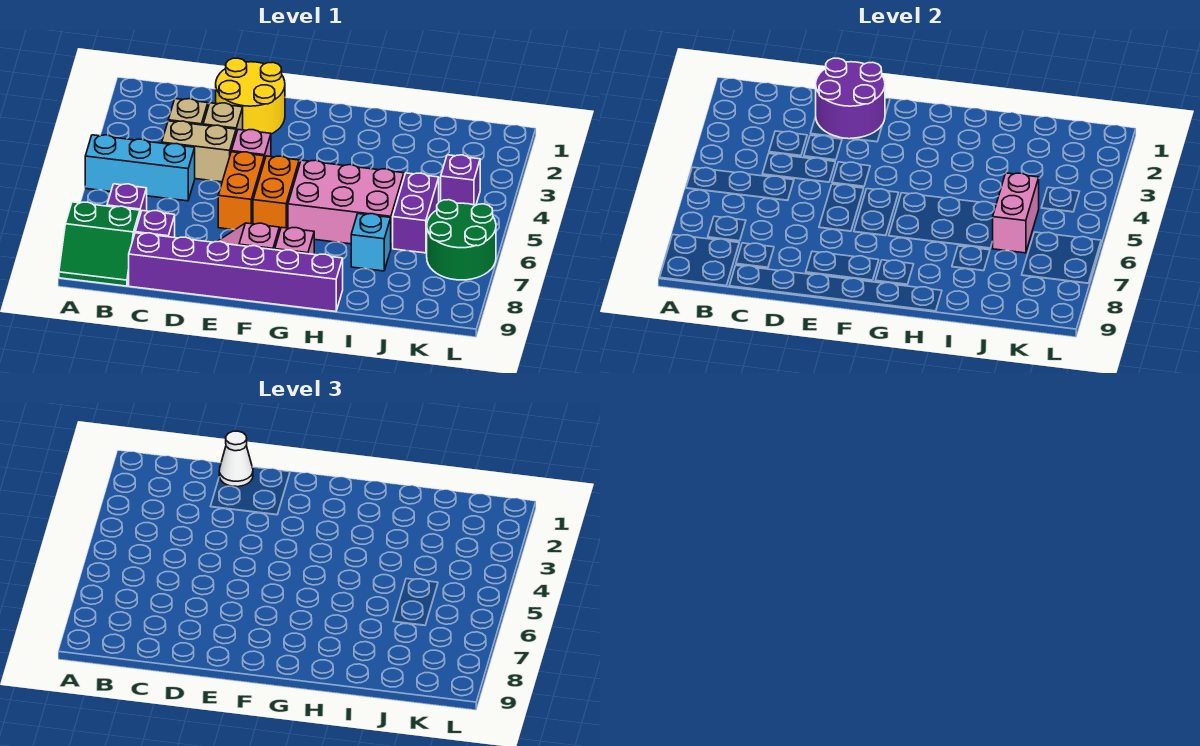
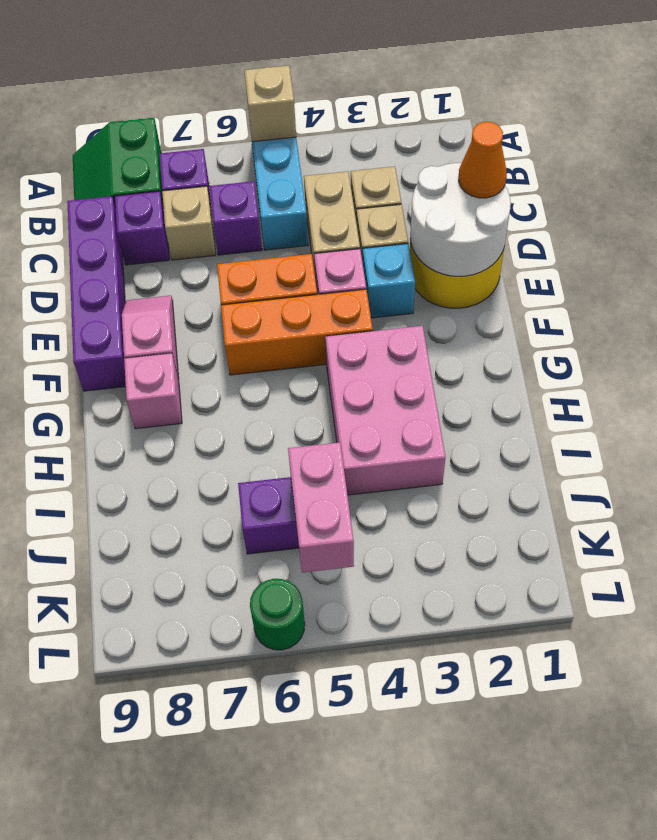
none -> tan 1x1 brick [244,65,296,142]
none -> tan 1x1 brick [162,186,216,260]
purple 1x6 brick [129,233,343,312] -> purple 1x4 brick [67,196,126,391]
purple 2x2 round brick [816,58,885,139] -> white 2x2 round brick [410,163,511,276]
white 1x1 cone [219,431,253,487] -> orange 1x1 cone [459,122,507,198]
orange 1x2 brick [253,156,299,232] -> orange 1x3 brick [221,289,373,375]
pink 2x3 brick [288,160,404,247] -> pink 2x3 brick moved to [325,326,446,495]
cyan 1x1 brick [351,214,391,271] -> cyan 1x1 brick moved to [363,244,415,318]
pink 1x2 brick [993,173,1039,253] -> pink 1x2 brick turned to [288,442,354,573]
purple 1x1 brick [441,155,480,205] -> purple 1x1 brick moved to [210,181,262,255]
green 2x2 round brick [427,200,496,280] -> green 1x1 round brick [250,579,305,650]

